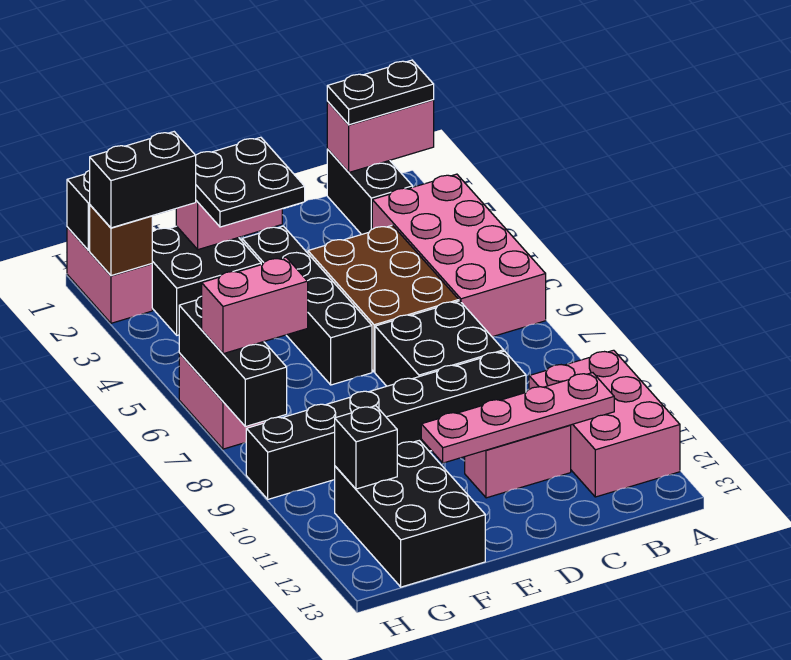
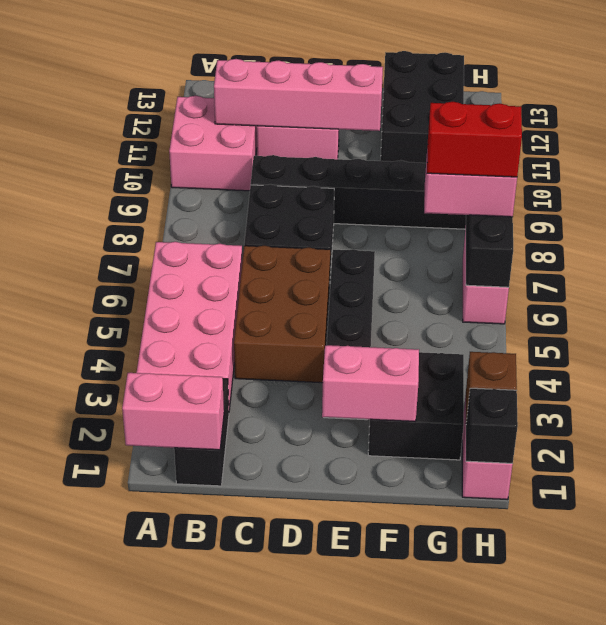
black 1x2 plate [327,60,434,125] -> none
pink 2x3 brick [529,350,680,497] -> pink 2x2 brick [169,96,257,191]
pink 1x4 plate [421,373,614,463] -> pink 1x4 brick [214,59,383,131]
black 2x2 plate [196,137,305,227] -> none
black 1x2 brick [90,132,196,228] -> none
none -> red 1x2 brick [427,102,522,177]
black 1x1 brick [335,406,397,489] -> none

